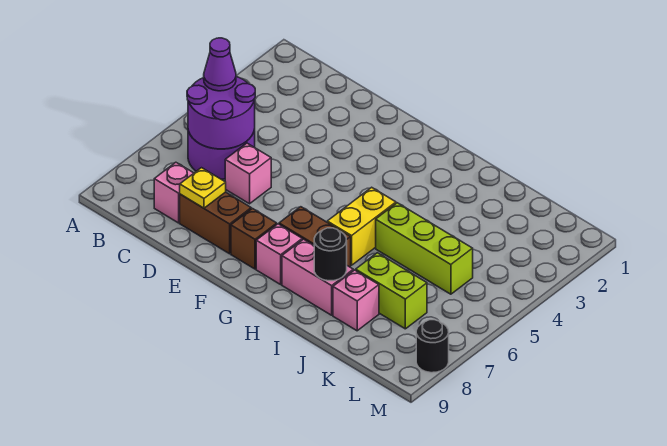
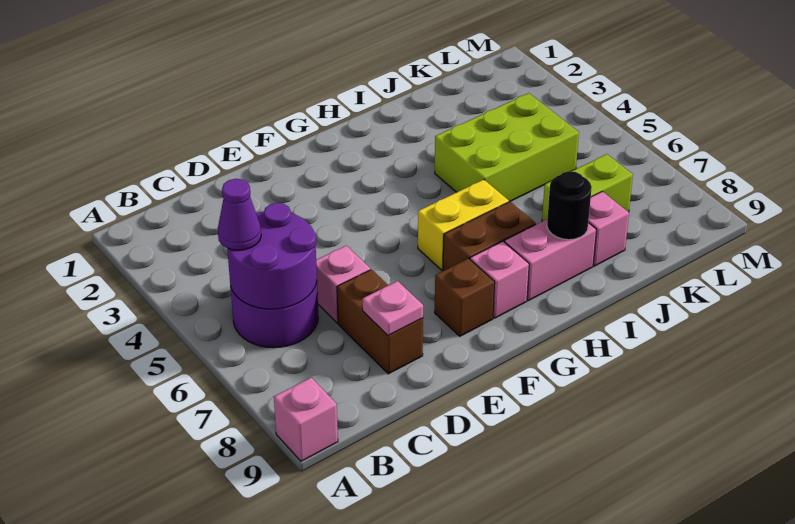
pink 1x1 brick [154,162,194,223] -> pink 1x1 brick moved to [274,378,338,461]
brown 1x2 brick [180,192,251,254] -> brown 1x2 brick turned to [337,270,423,374]
yellow 1x1 plate [180,168,226,208] -> pink 1x1 plate [363,281,423,336]
yellow 1x2 brick [327,187,396,265] -> yellow 1x2 brick turned to [418,180,509,270]
lime 1x3 brick [376,203,473,294] -> lime 2x3 brick [435,93,579,202]
black 1x1 round brick [416,320,449,373] -> none

